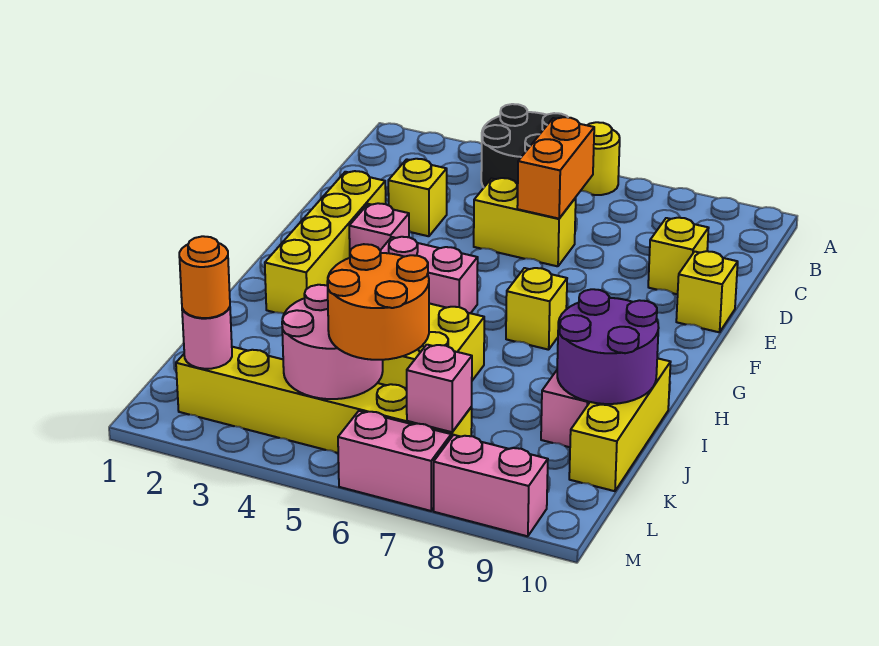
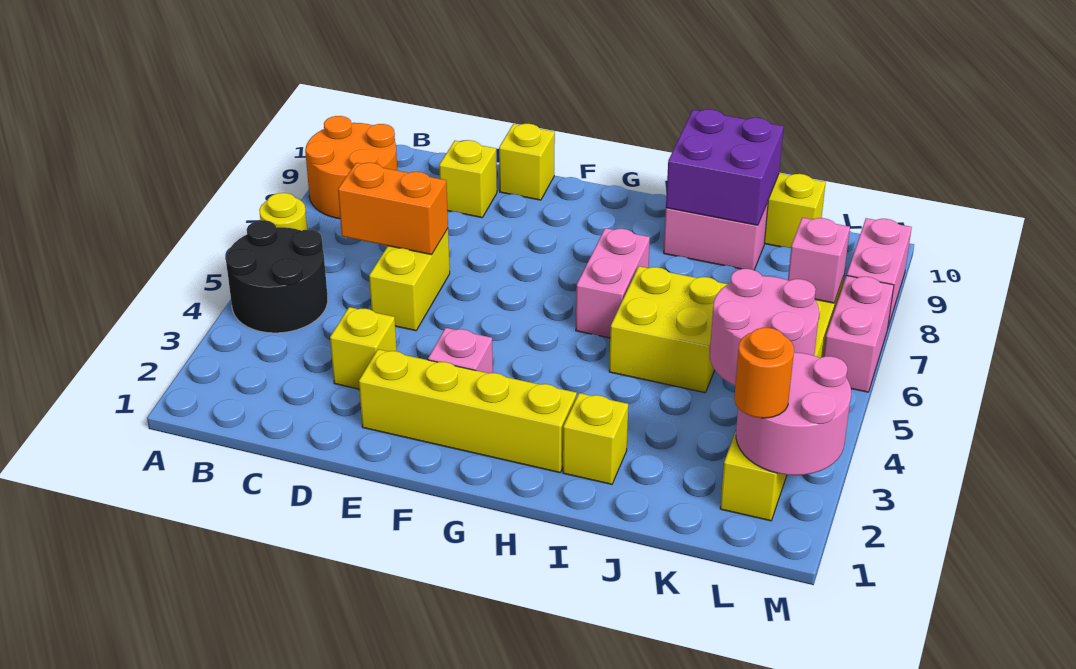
pink 1x2 brick [380,237,478,313] -> pink 1x2 brick moved to [576,228,650,338]
yellow 1x1 brick [506,268,567,350] -> yellow 1x1 brick moved to [563,393,628,484]
purple 2x2 round brick [557,289,659,404] -> purple 2x2 brick [666,109,784,225]
orange 2x2 round brick [327,244,429,360] -> orange 2x2 round brick moved to [305,116,397,219]
pink 1x1 round brick [182,307,232,369] -> pink 2x2 round brick [736,352,851,475]

